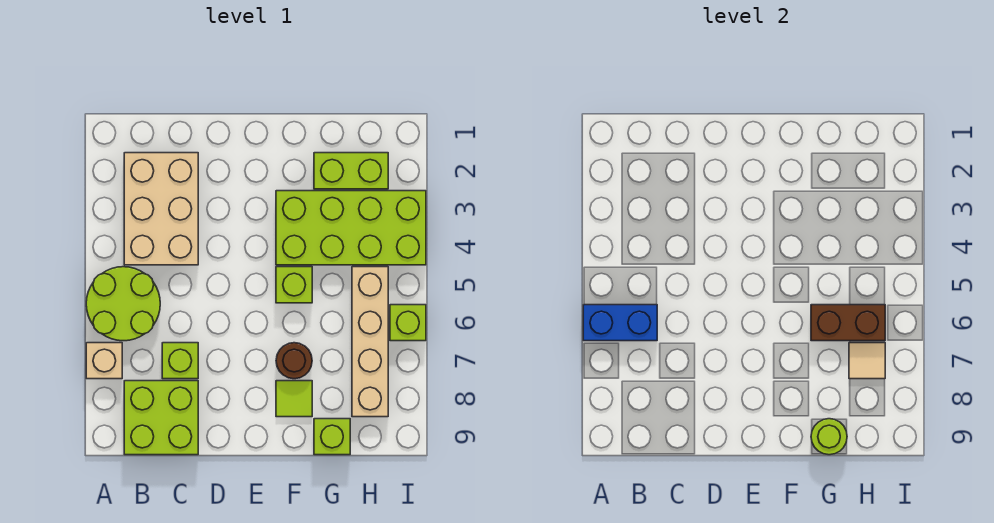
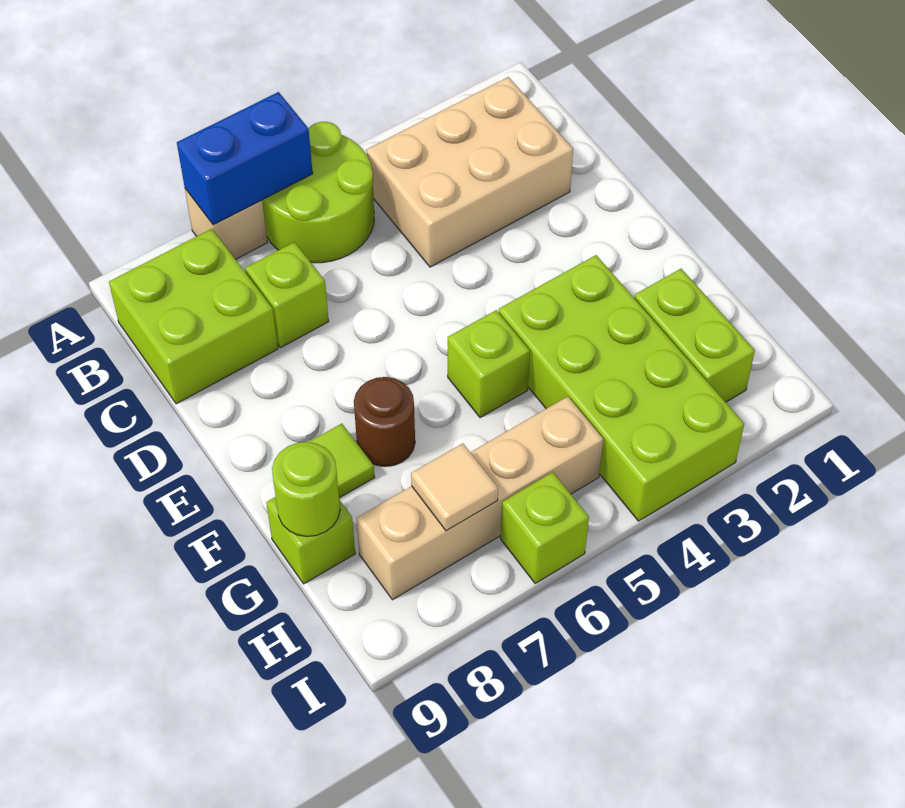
blue 1x2 brick [583,305,657,341] -> blue 1x2 brick turned to [177,92,313,225]
brown 1x2 brick [811,305,885,341] -> none

